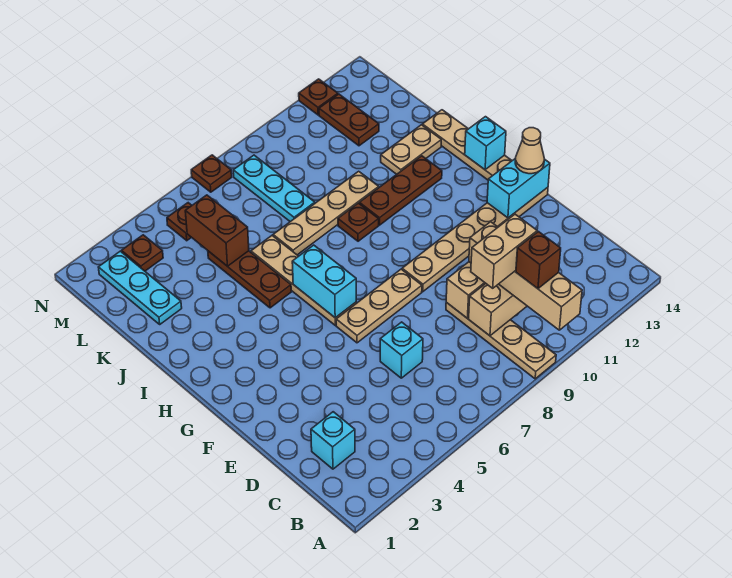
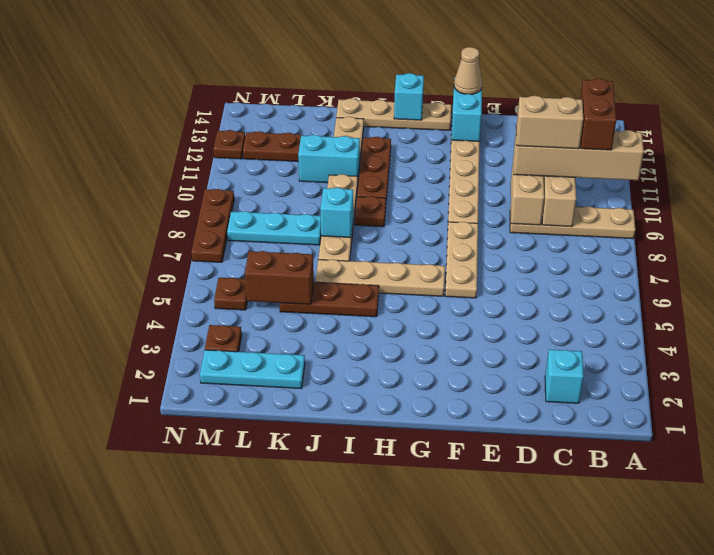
brown 1x1 brick [516,232,561,289] -> brown 1x2 brick [580,79,616,150]
tan 1x2 brick [471,214,537,288] -> tan 1x2 brick turned to [516,96,584,149]
cyan 1x1 brick [380,322,423,378] -> cyan 1x1 brick moved to [321,188,353,238]
cyan 1x2 brick [292,245,356,318] -> cyan 1x2 brick moved to [298,135,360,183]
brown 1x1 plate [191,155,232,192] -> brown 1x3 plate [191,189,234,262]

